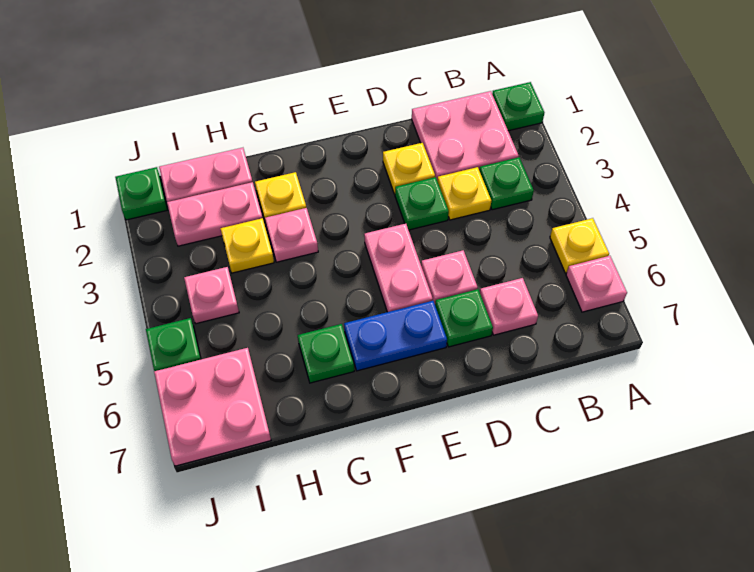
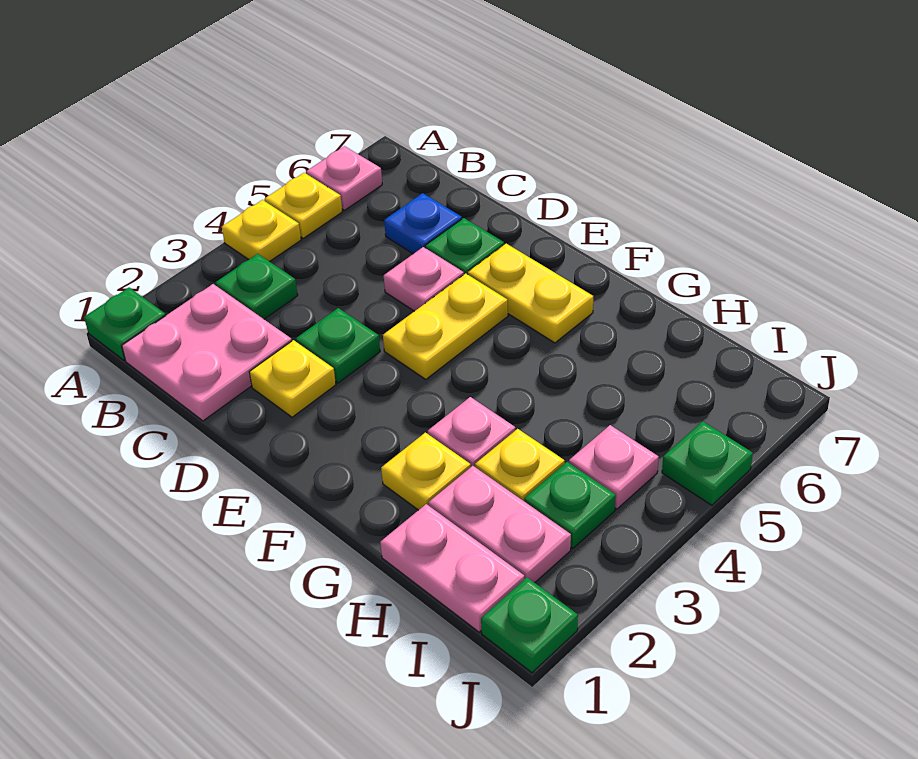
yellow 1x1 plate [438,167,491,220] -> yellow 1x1 plate moved to [222,200,301,262]
pink 1x1 plate [480,278,538,335] -> blue 1x1 plate [384,193,462,254]
pink 1x2 plate [364,224,433,312] -> yellow 1x2 plate [383,274,508,379]
blue 1x2 plate [344,301,447,371] -> yellow 1x2 plate [468,244,593,343]
green 1x1 plate [298,324,354,383] -> green 1x1 plate moved to [524,462,616,548]
pink 2x2 plate [154,348,271,466] -> none

